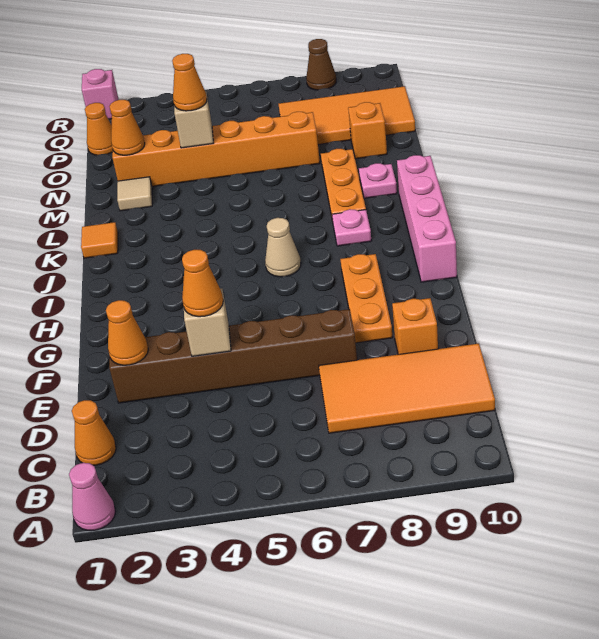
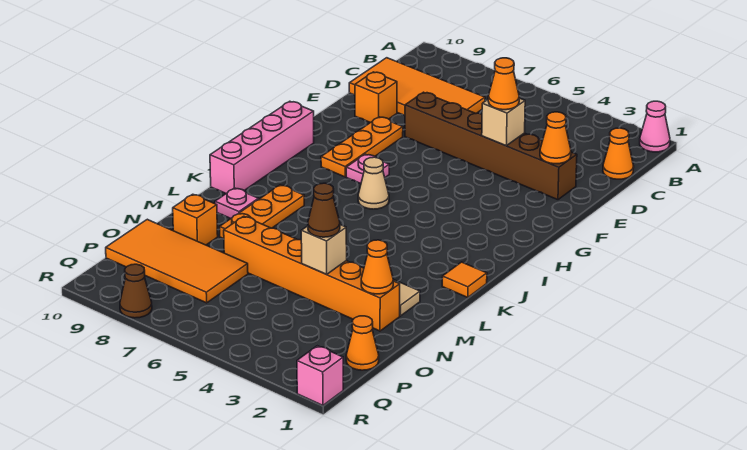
pink 1x1 plate [332,209,371,246] -> pink 1x1 plate moved to [346,154,389,184]
orange 1x1 cone [172,54,207,111] -> brown 1x1 cone [308,183,340,237]

